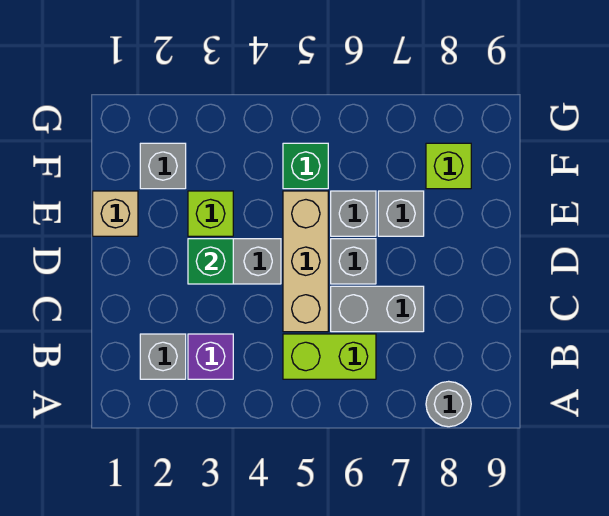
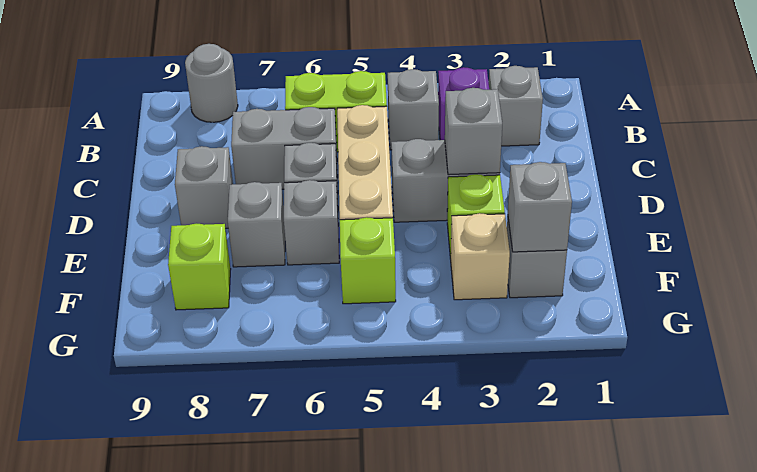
none -> grey 1x1 brick [388,69,439,150]
green 1x1 brick [188,239,233,284] -> grey 1x1 brick [445,88,502,175]
none -> grey 1x1 brick [175,146,233,228]
tan 1x1 brick [93,191,138,236] -> tan 1x1 brick moved to [450,213,510,300]
none -> grey 1x1 brick [508,162,572,252]
green 1x1 brick [283,143,328,189] -> lime 1x1 brick [340,217,396,304]

